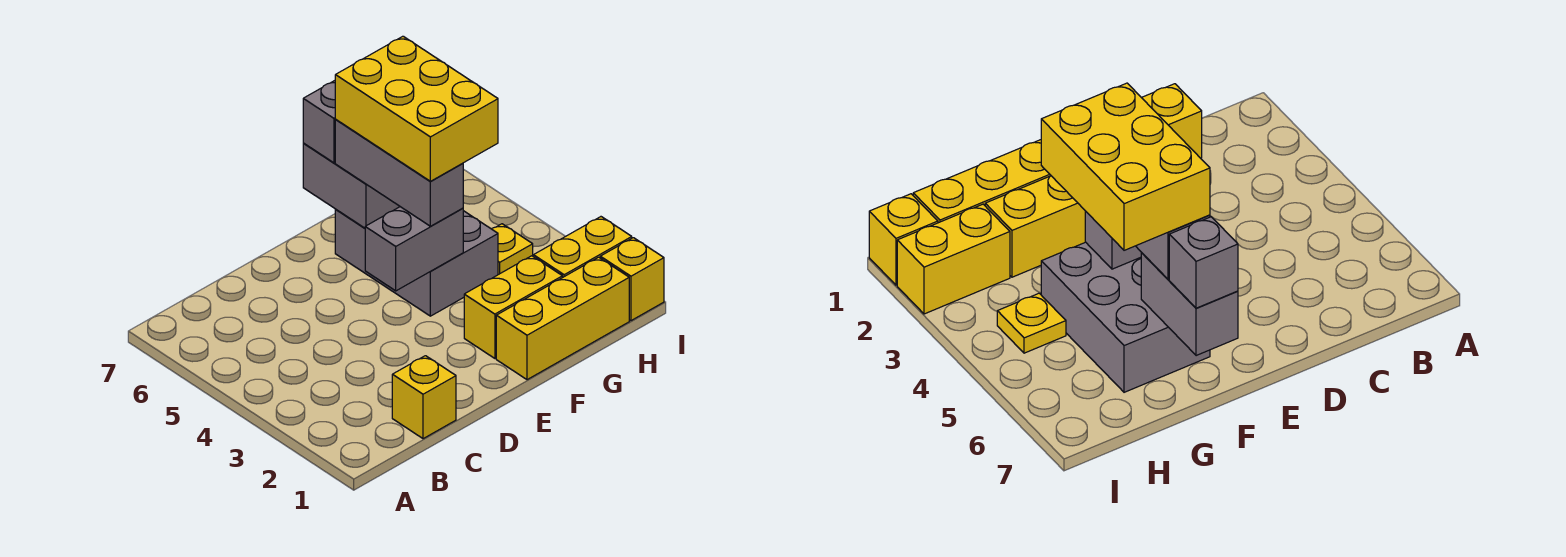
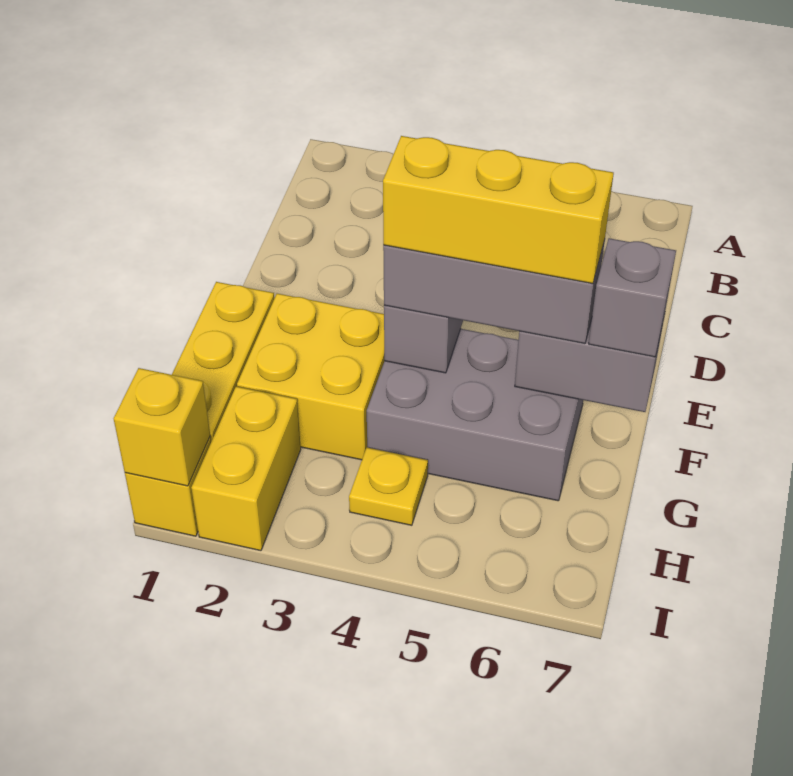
yellow 1x1 brick [392,356,456,439] -> yellow 1x1 brick moved to [114,368,210,486]
yellow 1x2 brick [464,256,562,358] -> yellow 2x2 brick [237,294,384,460]
yellow 2x3 brick [335,36,498,182] -> yellow 1x3 brick [383,136,614,284]

